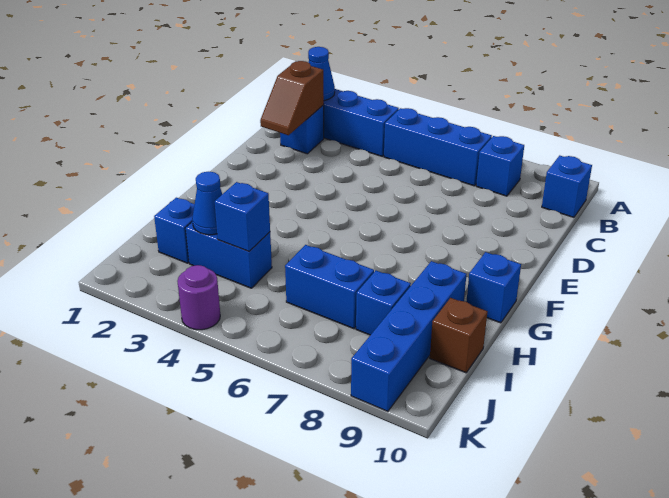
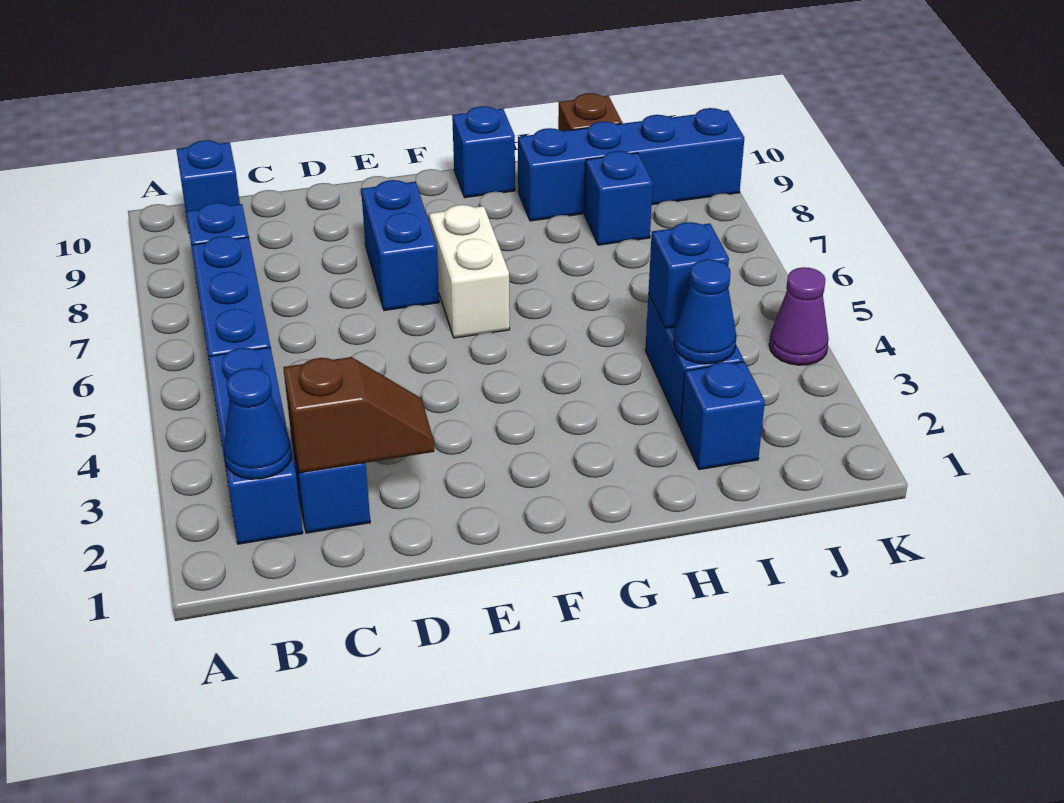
none -> white 1x2 brick [429,205,510,338]
blue 1x2 brick [285,245,374,329] -> blue 1x2 brick moved to [361,180,439,311]
purple 1x1 round brick [177,265,220,330] -> purple 1x1 cone [769,267,829,365]

